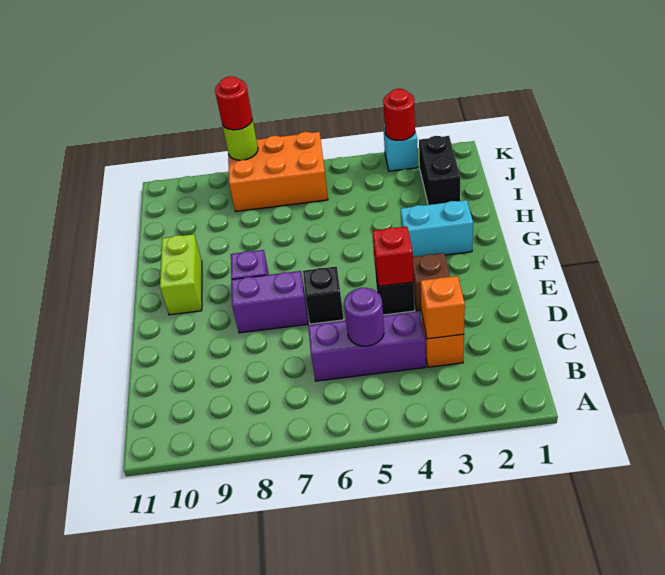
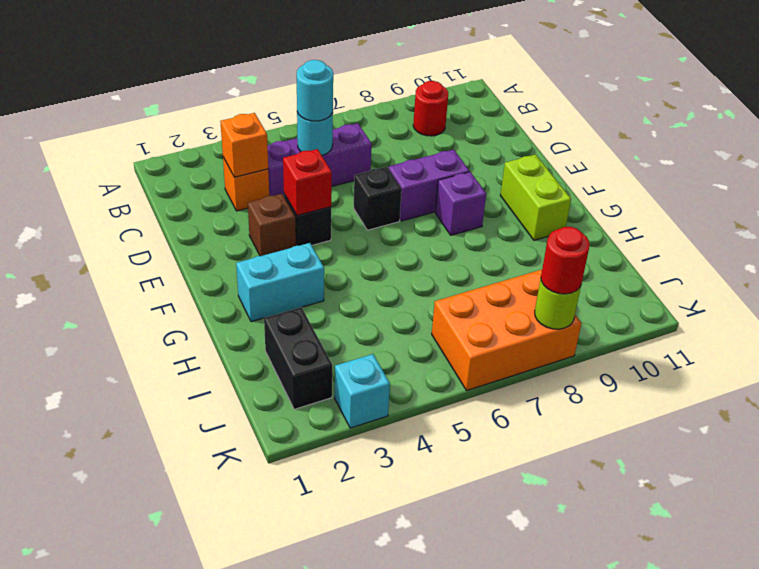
purple 1x1 round brick [344,287,384,346] -> cyan 1x1 round brick [297,112,333,155]
none -> cyan 1x1 round brick [297,60,333,121]
red 1x1 round brick [383,89,415,140] -> red 1x1 round brick moved to [413,81,448,136]

